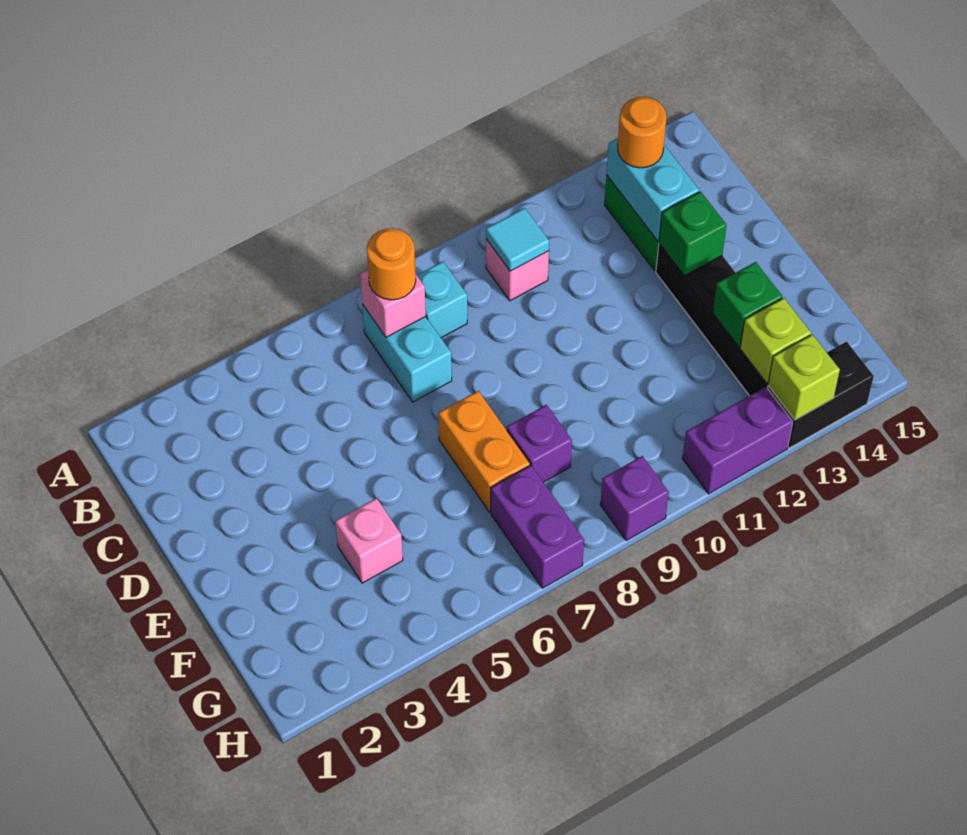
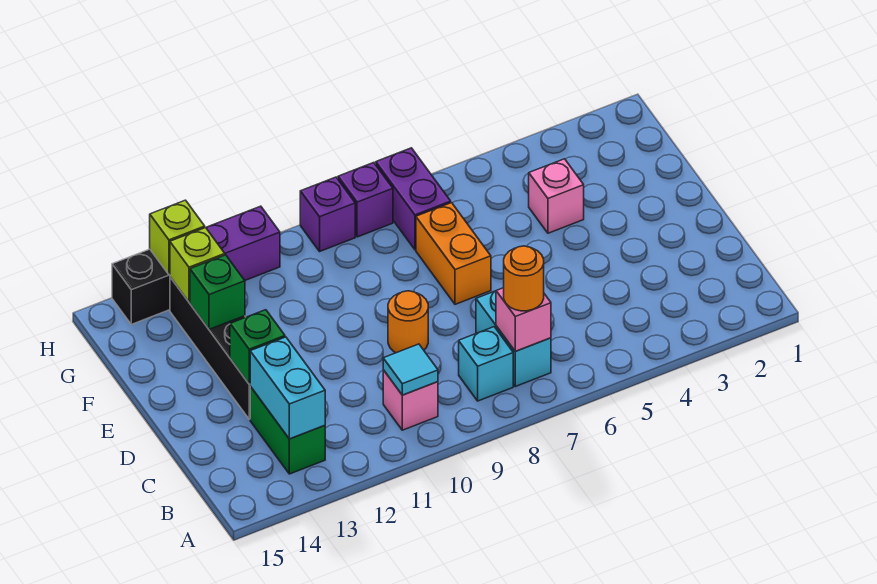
orange 1x1 round brick [618,97,667,168] -> orange 1x1 round brick moved to [388,291,428,353]
purple 1x1 brick [507,405,572,482] -> purple 1x1 brick moved to [338,163,393,237]

